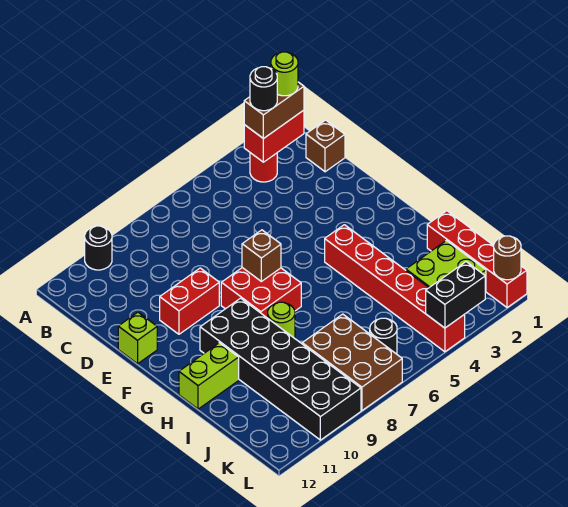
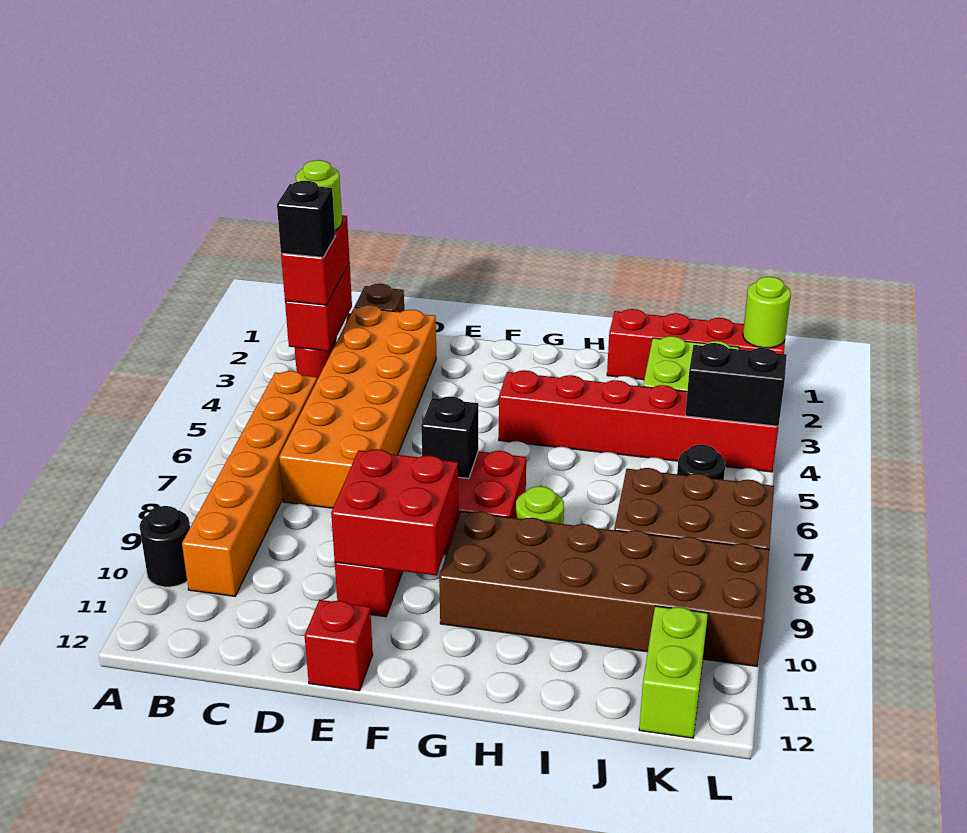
brown 1x2 brick [244,82,304,139] -> red 1x2 brick [281,215,350,305]
black 1x1 round brick [250,67,277,111] -> black 1x1 brick [277,181,335,257]
none -> orange 1x6 brick [182,371,317,596]
none -> orange 2x6 brick [279,305,436,508]
none -> red 2x2 brick [331,449,458,575]
lime 1x1 brick [118,312,157,364] -> red 1x1 brick [305,600,373,691]
brown 1x1 brick [242,230,281,281] -> black 1x1 brick [421,397,478,479]
black 2x6 brick [200,298,361,440] -> brown 2x6 brick [439,511,769,666]
lime 1x2 brick [179,343,239,409] -> lime 1x2 brick moved to [639,606,708,738]
brown 1x1 round brick [494,236,521,280] -> lime 1x1 round brick [743,277,791,348]
black 1x2 brick [426,262,485,328] -> black 1x2 brick turned to [685,343,787,426]

